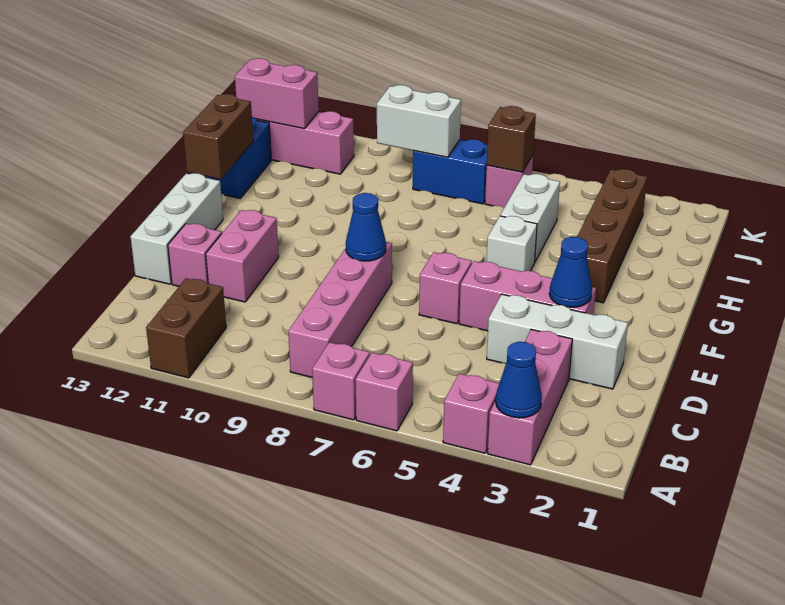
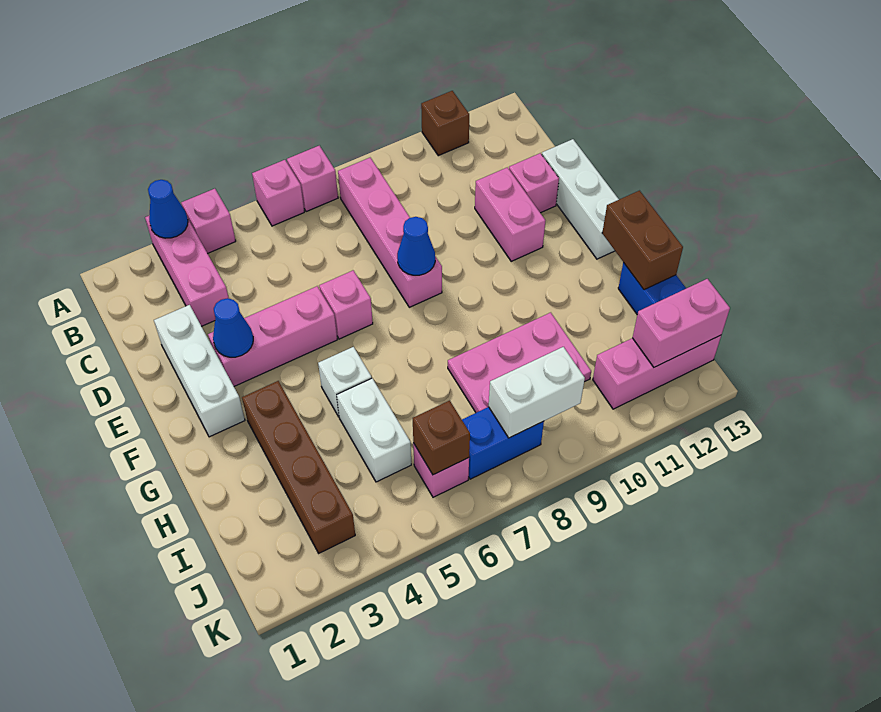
brown 1x2 brick [146,278,226,378] -> brown 1x1 brick [421,91,469,156]
white 1x3 brick [487,294,628,389] -> white 1x3 brick turned to [154,305,245,437]
none -> pink 2x3 plate [448,313,591,413]

